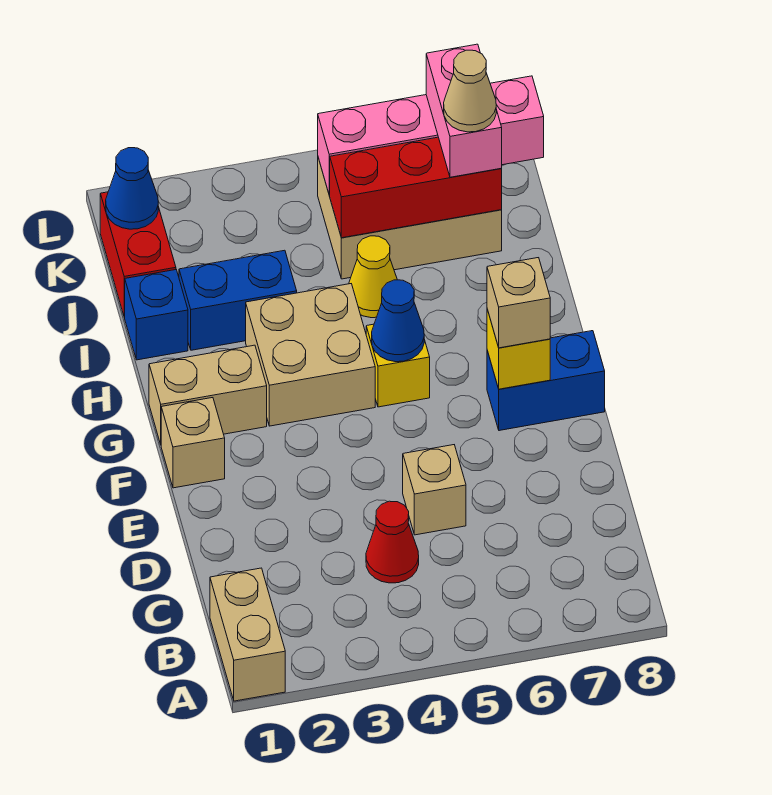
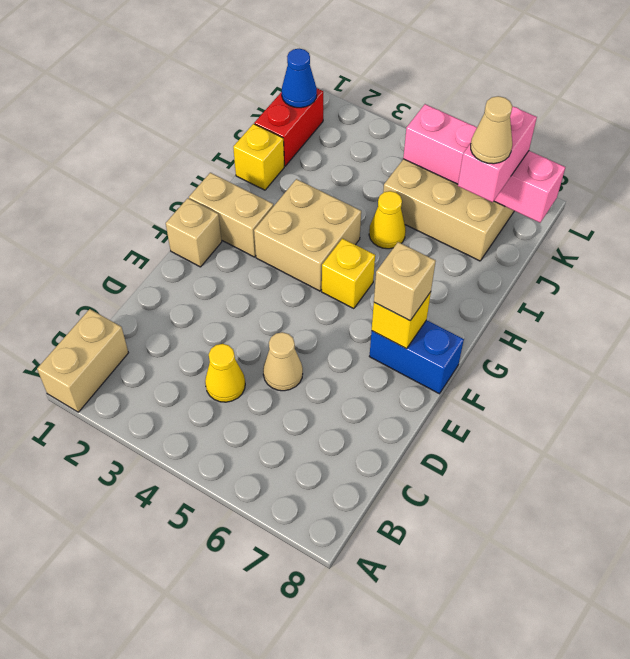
red 1x1 cone [366,501,419,583] -> yellow 1x1 cone [205,344,245,402]
tan 1x1 brick [403,445,466,535] -> tan 1x1 cone [263,332,303,391]
blue 1x1 cone [372,280,424,362] -> none
blue 1x1 brick [125,270,188,360] -> yellow 1x1 brick [233,124,284,190]
blue 1x2 brick [179,250,297,350] -> none
red 1x3 brick [330,137,502,238] -> none

